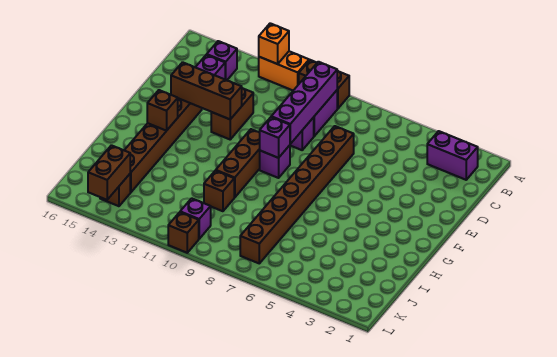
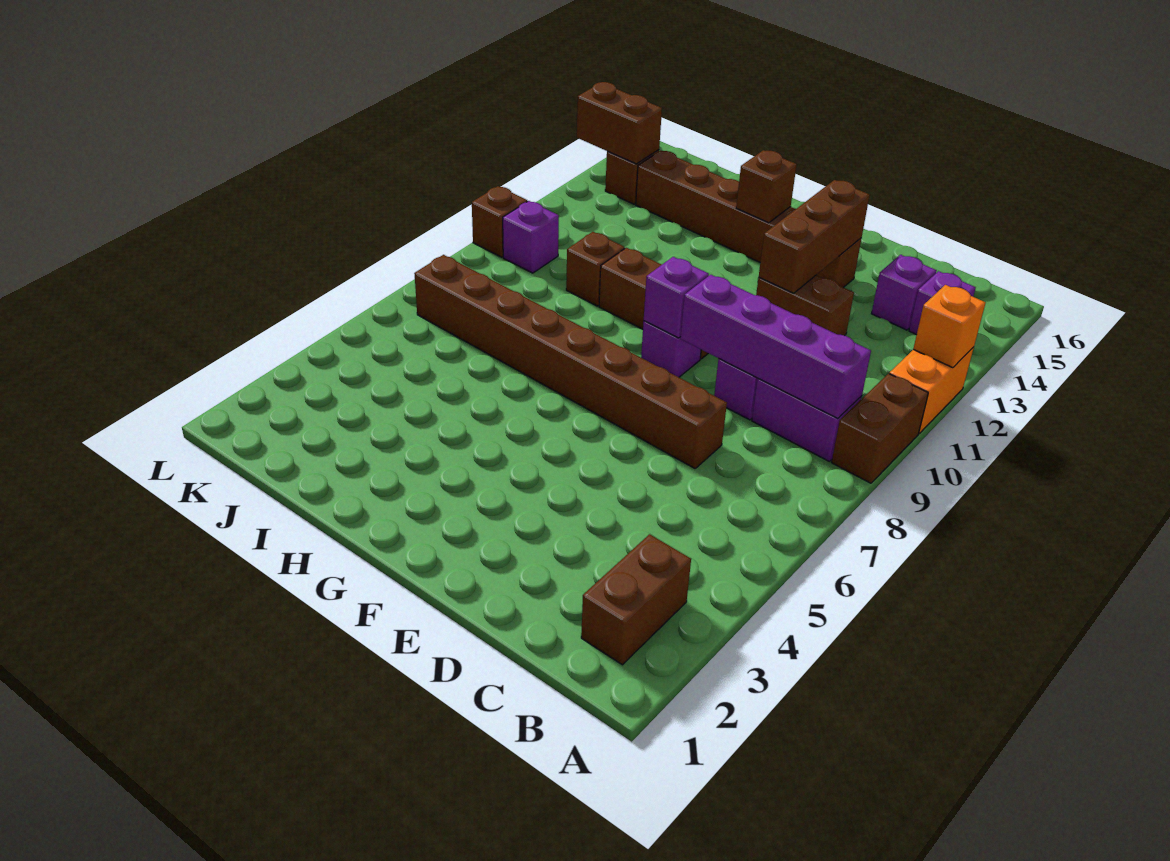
purple 1x2 brick [427,131,478,180] -> brown 1x2 brick [581,534,691,665]

